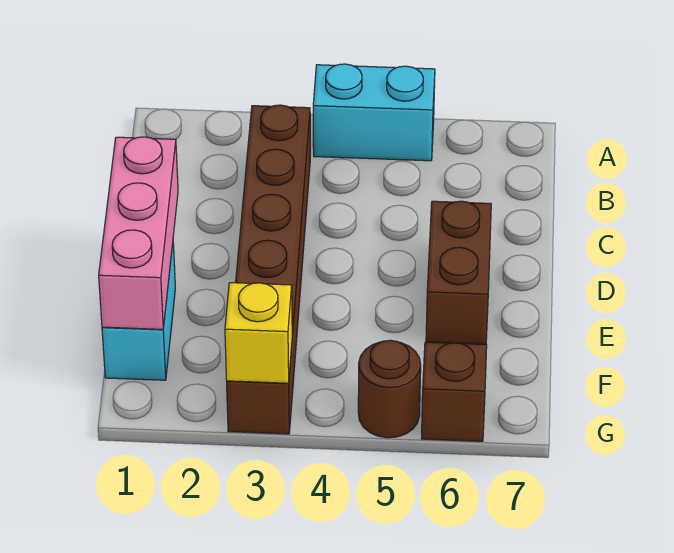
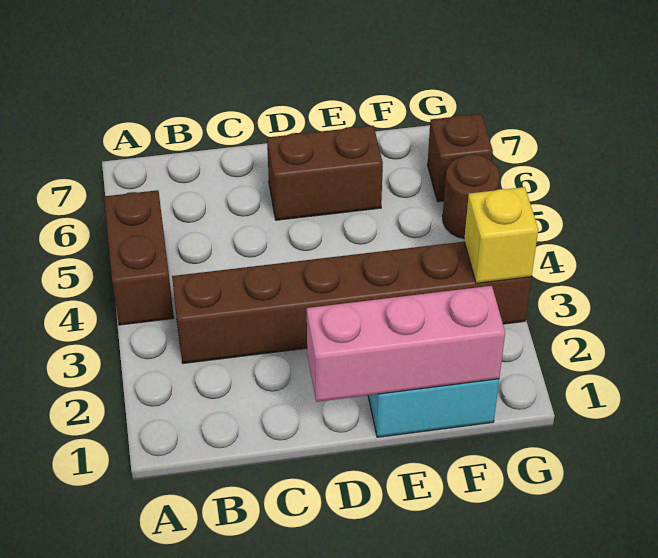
cyan 1x2 brick [313,64,435,161] -> brown 1x2 brick [104,190,174,325]

